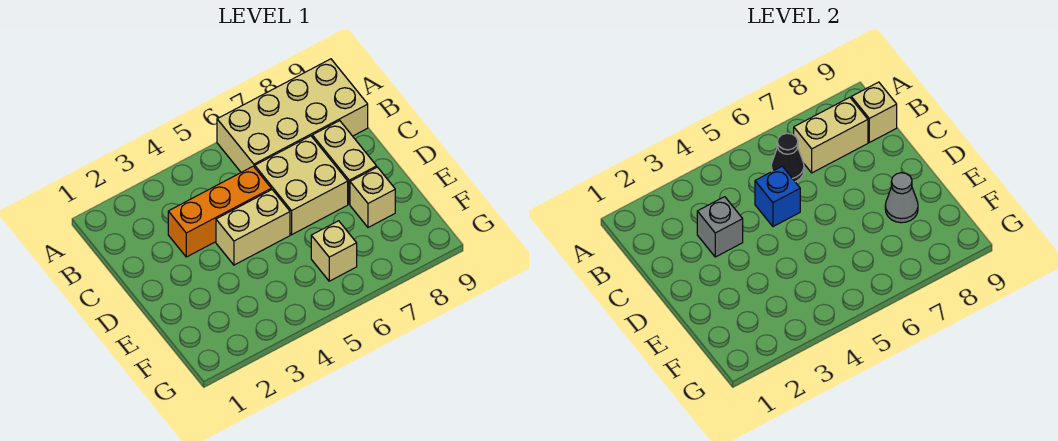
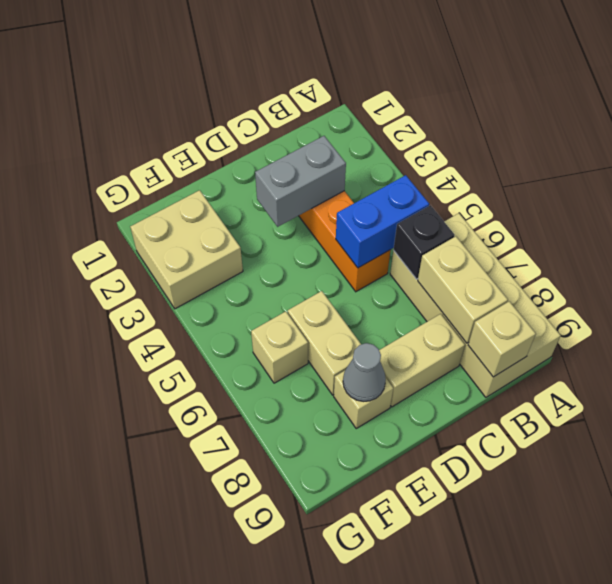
black 1x1 cone [771,133,804,182] -> black 1x1 brick [394,205,455,279]
grey 1x1 brick [697,197,743,257] -> grey 1x2 brick [255,136,346,227]
blue 1x1 brick [755,166,800,227] -> blue 1x2 brick [336,175,429,268]
tan 2x2 brick [255,136,348,235] -> tan 2x2 brick moved to [130,190,243,309]
tan 1x2 brick [216,190,290,265] -> tan 1x2 brick moved to [288,291,361,395]

